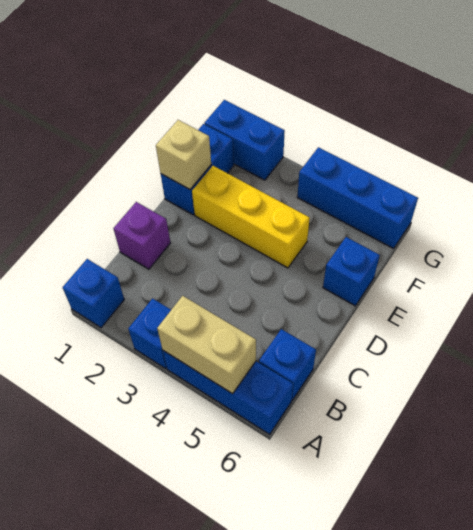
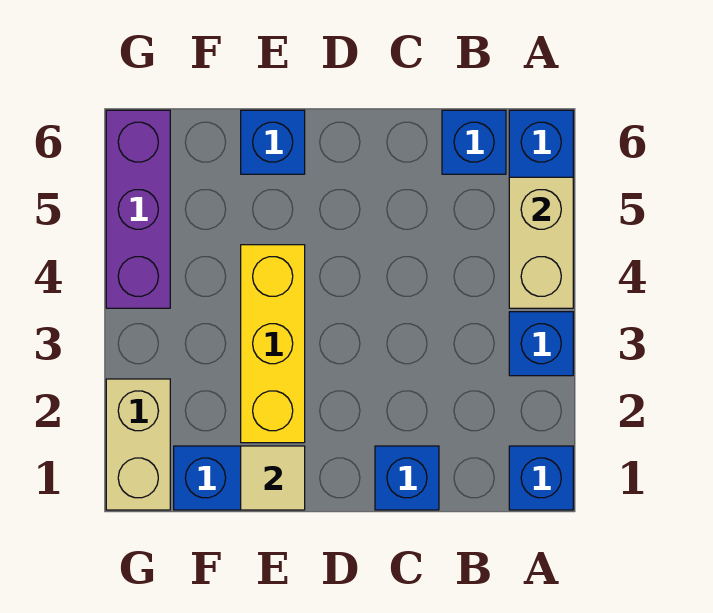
purple 1x1 brick [113,202,170,269] -> blue 1x1 brick [375,446,439,510]
tan 1x1 brick [156,120,211,189] -> tan 1x1 tile [241,446,305,510]
blue 1x2 brick [204,100,285,180] -> tan 1x2 brick [106,379,170,510]
blue 1x3 brick [297,147,418,248] -> purple 1x3 brick [106,110,170,308]

